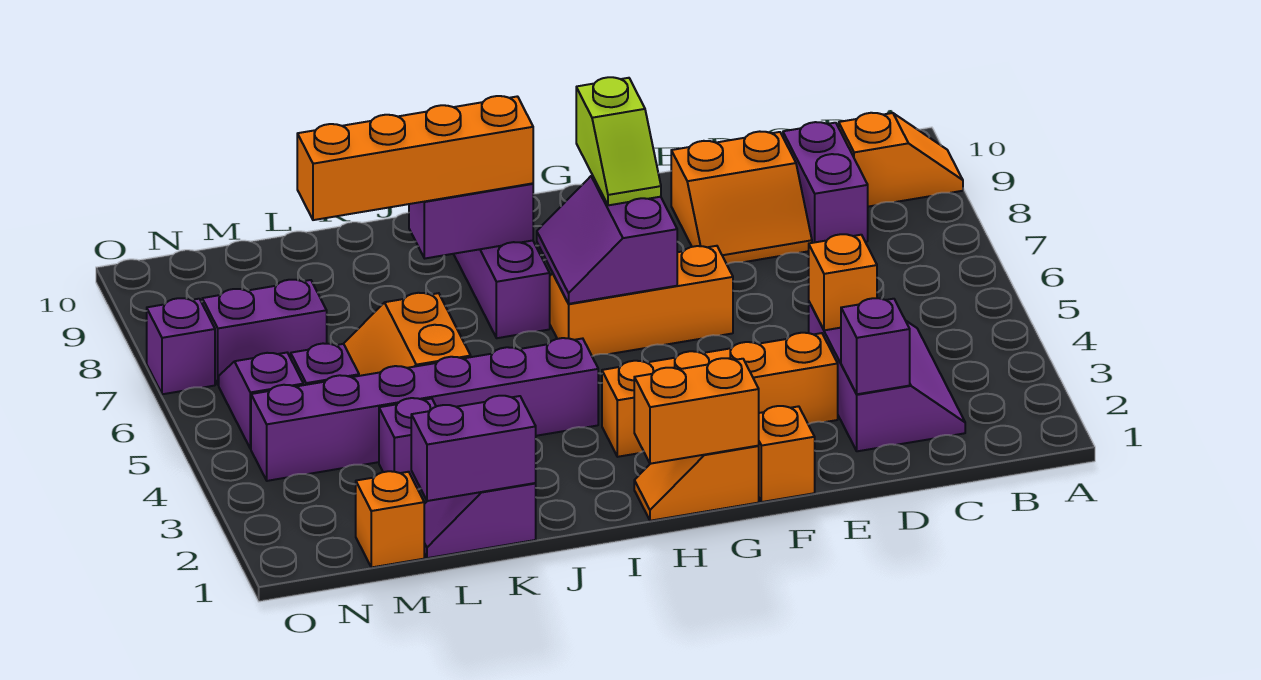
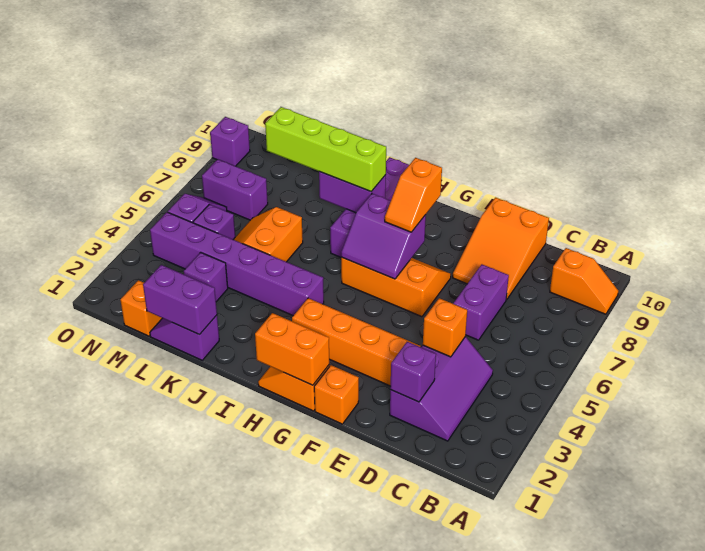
purple 1x2 brick [783,122,868,243] -> purple 1x2 brick moved to [453,265,509,340]
orange 2x2 slope [671,131,812,264] -> orange 2x3 slope [453,198,549,300]
purple 2x2 slope [537,176,677,304] -> purple 2x2 slope turned to [341,194,426,279]
lime 1x2 slope [576,77,661,205] -> orange 1x2 slope [385,158,442,232]
orange 1x4 brick [297,96,533,220] -> lime 1x4 brick [265,107,386,191]
purple 1x1 brick [147,298,215,394] -> purple 1x1 brick moved to [210,117,250,166]

